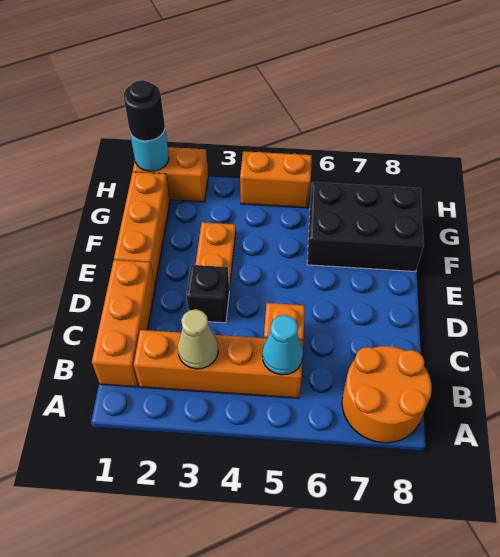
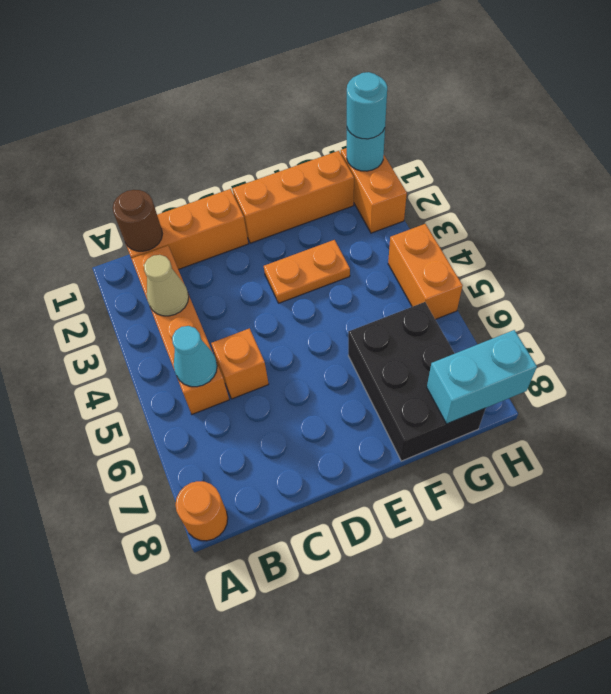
orange 2x2 round brick [342,346,432,443] -> orange 1x1 round brick [175,481,228,541]
none -> brown 1x1 round brick [113,190,162,251]
black 1x1 brick [186,265,229,323] -> none
none -> cyan 1x2 brick [427,330,537,424]
black 1x1 round brick [124,80,165,141] -> cyan 1x1 round brick [347,72,387,139]

